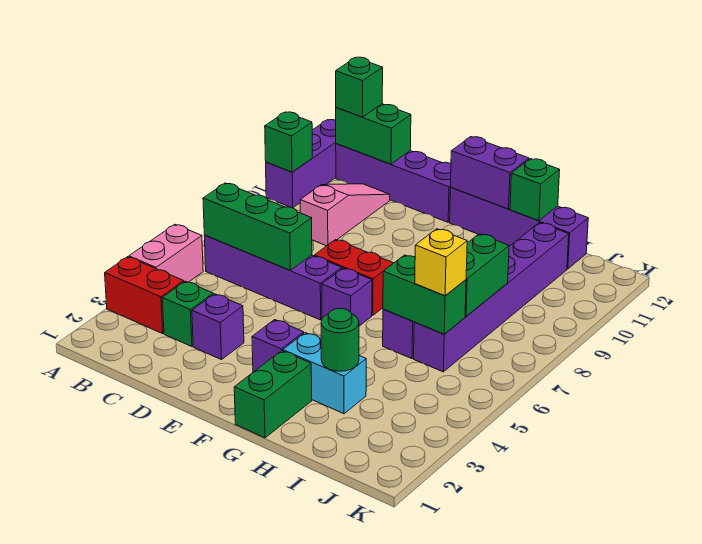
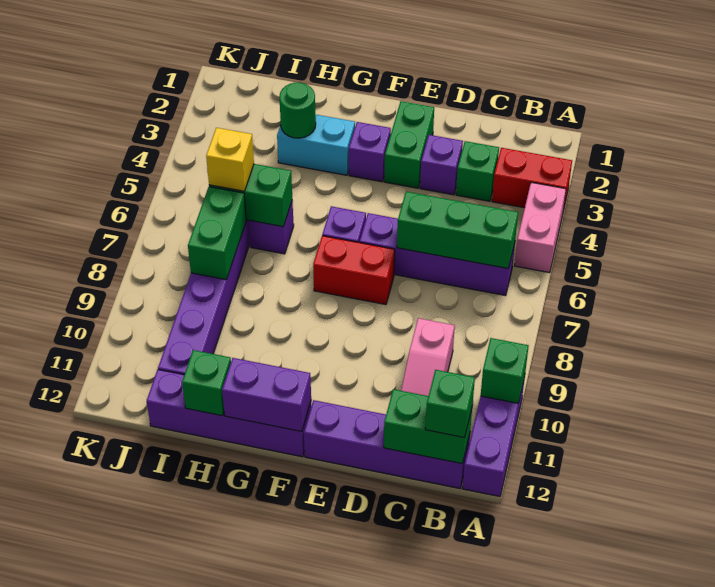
green 1x2 brick [234,351,312,438] -> green 1x2 brick moved to [384,101,434,188]

